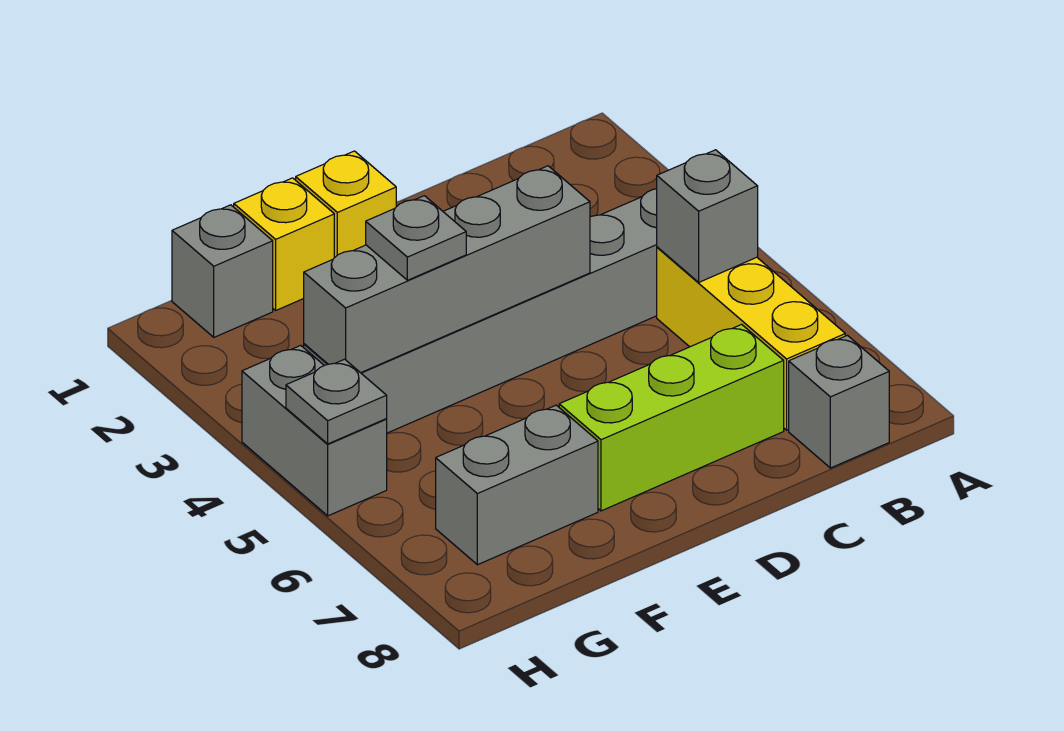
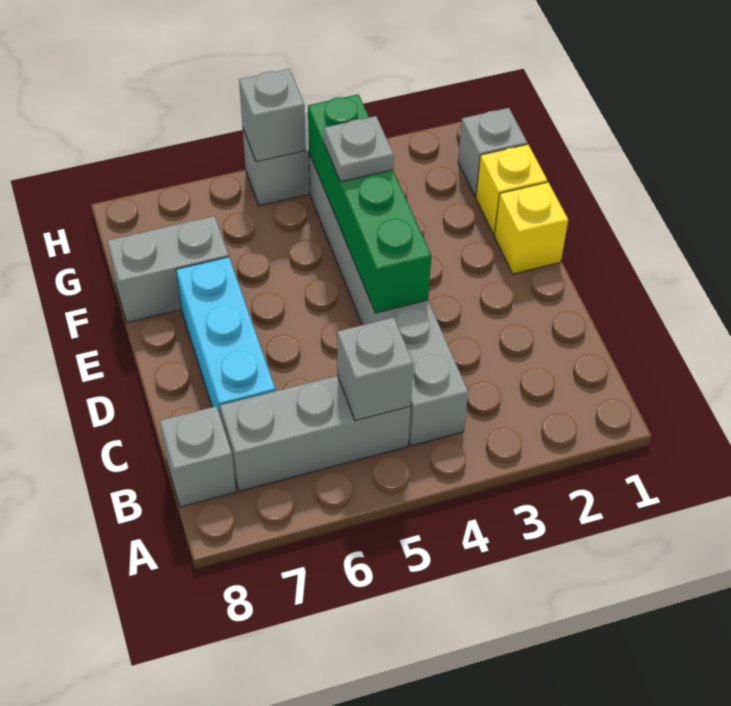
yellow 1x3 brick [657,247,845,430] -> grey 1x3 brick [220,376,411,491]
lime 1x3 brick [559,324,784,511] -> cyan 1x3 brick [176,257,275,417]
grey 1x4 brick [304,166,590,373] -> green 1x4 brick [308,94,431,313]
grey 1x2 brick [436,405,598,565] -> grey 1x2 brick turned to [107,216,229,322]
grey 1x1 plate [286,359,387,444] -> grey 1x1 brick [239,69,306,162]

